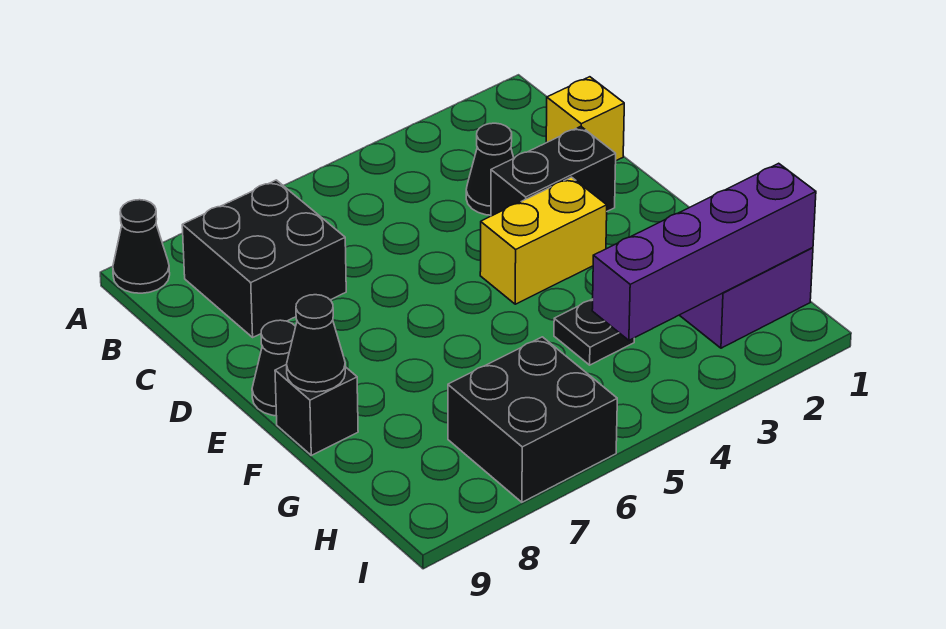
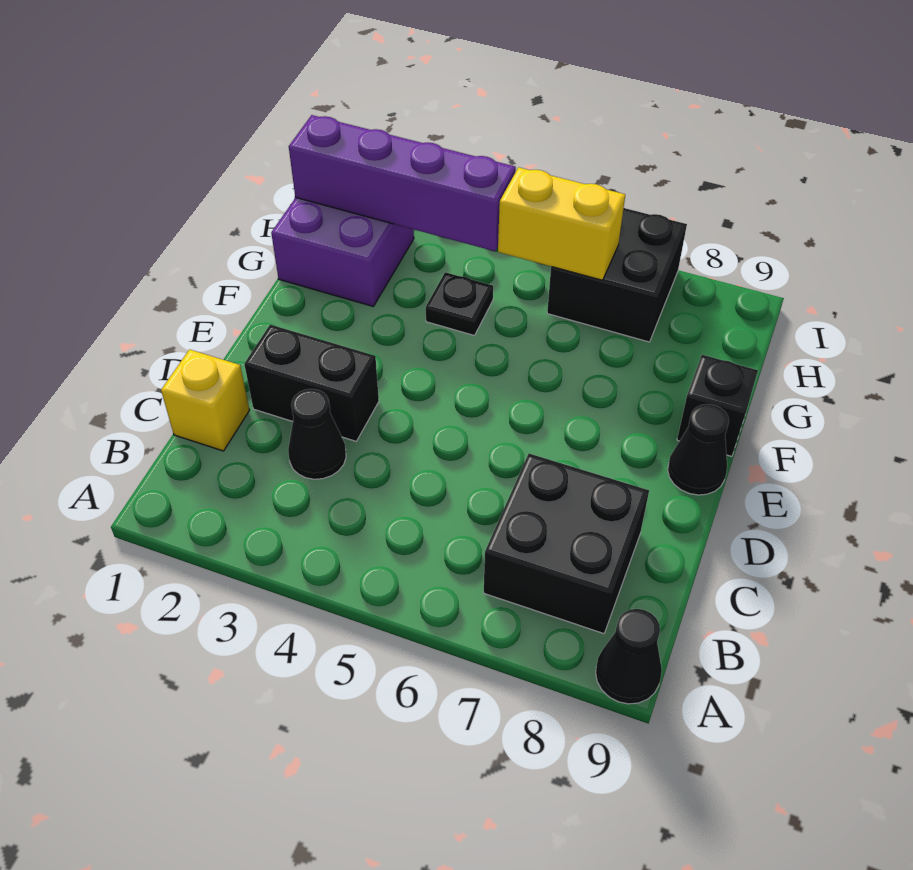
yellow 1x2 brick [480,177,607,304] -> yellow 1x2 brick moved to [498,167,625,280]
black 1x1 cone [287,295,345,392] -> none

